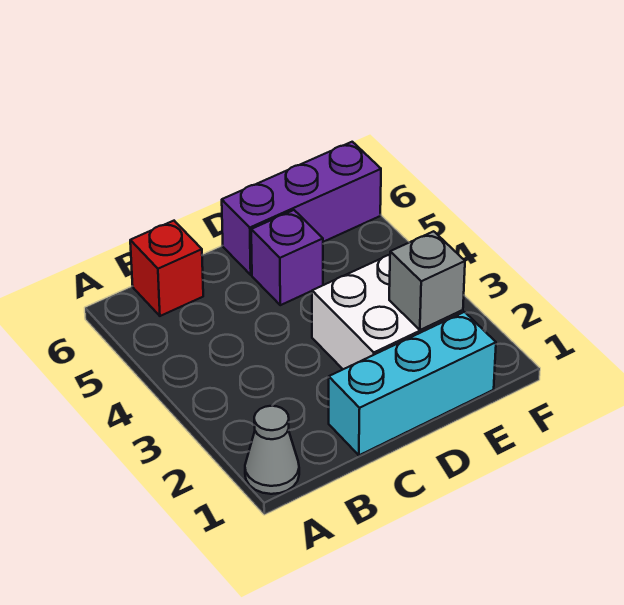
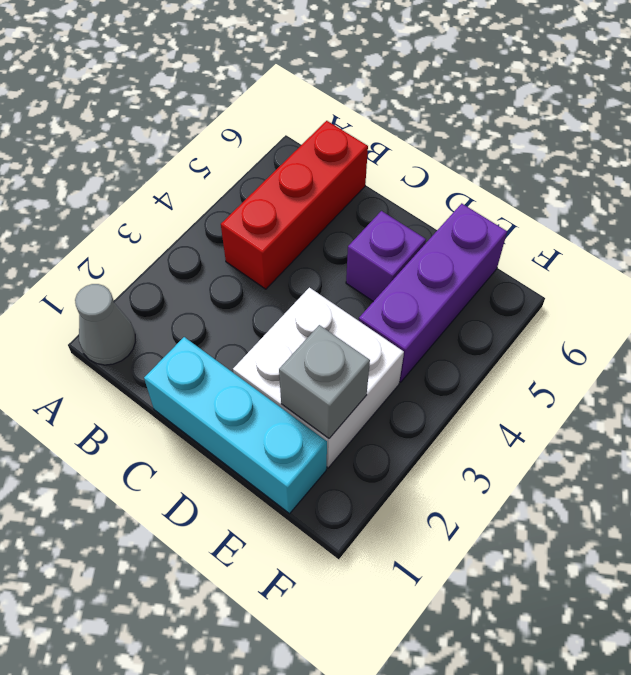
red 1x1 brick [130,221,203,316] -> red 1x3 brick [221,121,368,289]
purple 1x3 brick [222,142,381,275] -> purple 1x3 brick turned to [359,203,507,382]

